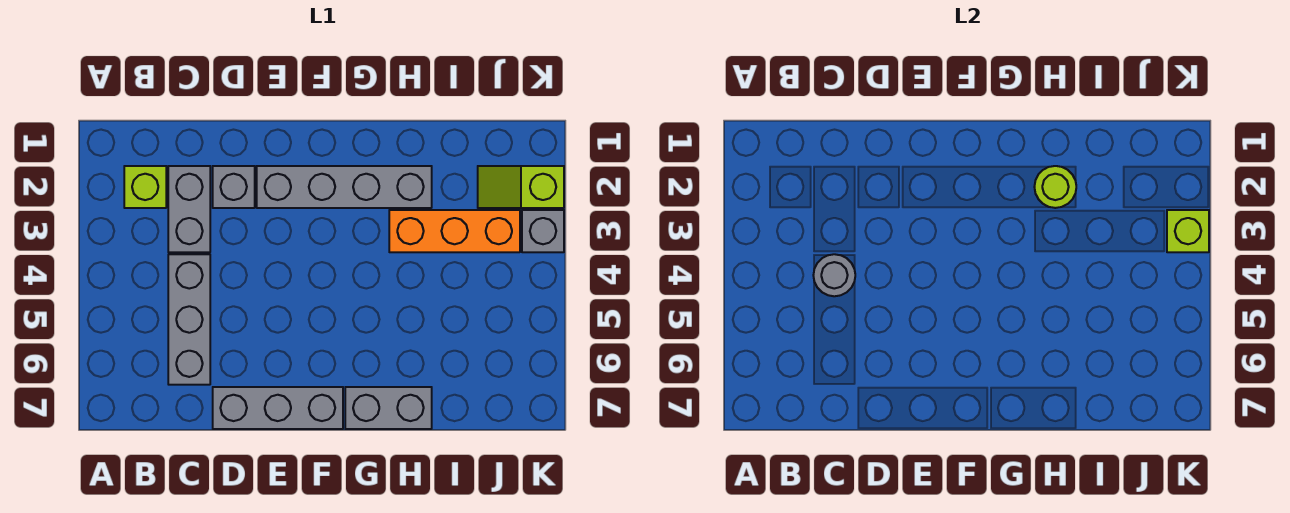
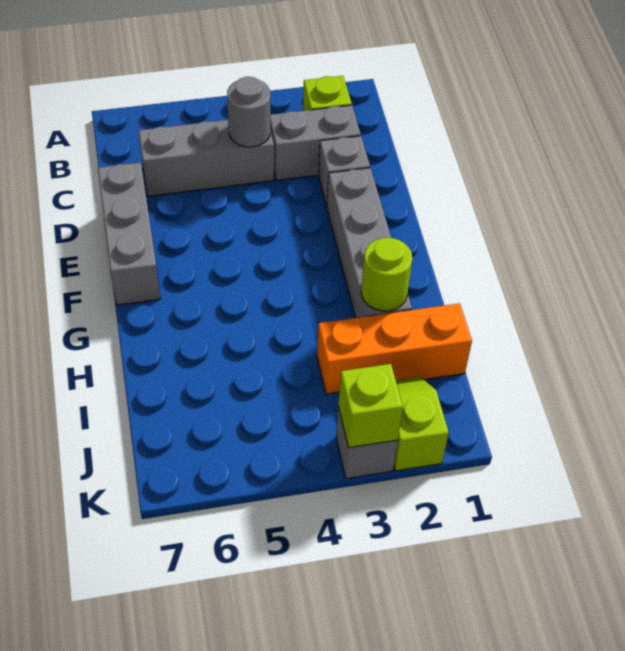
grey 1x2 brick [345,387,432,429] -> none
orange 1x3 brick [389,210,520,252] -> orange 1x3 brick turned to [317,303,472,394]

